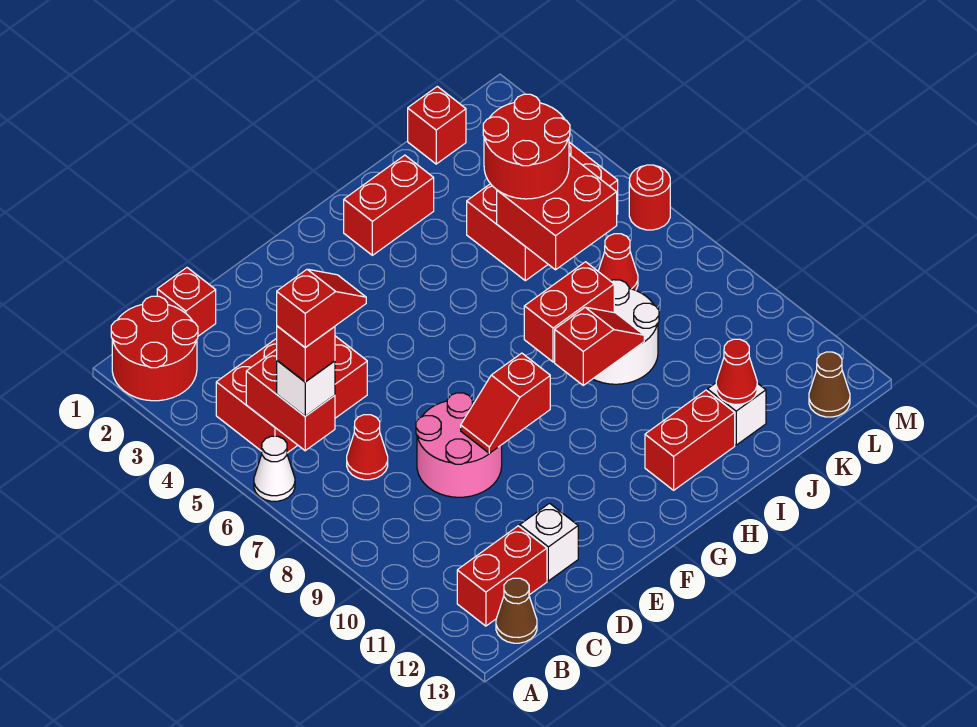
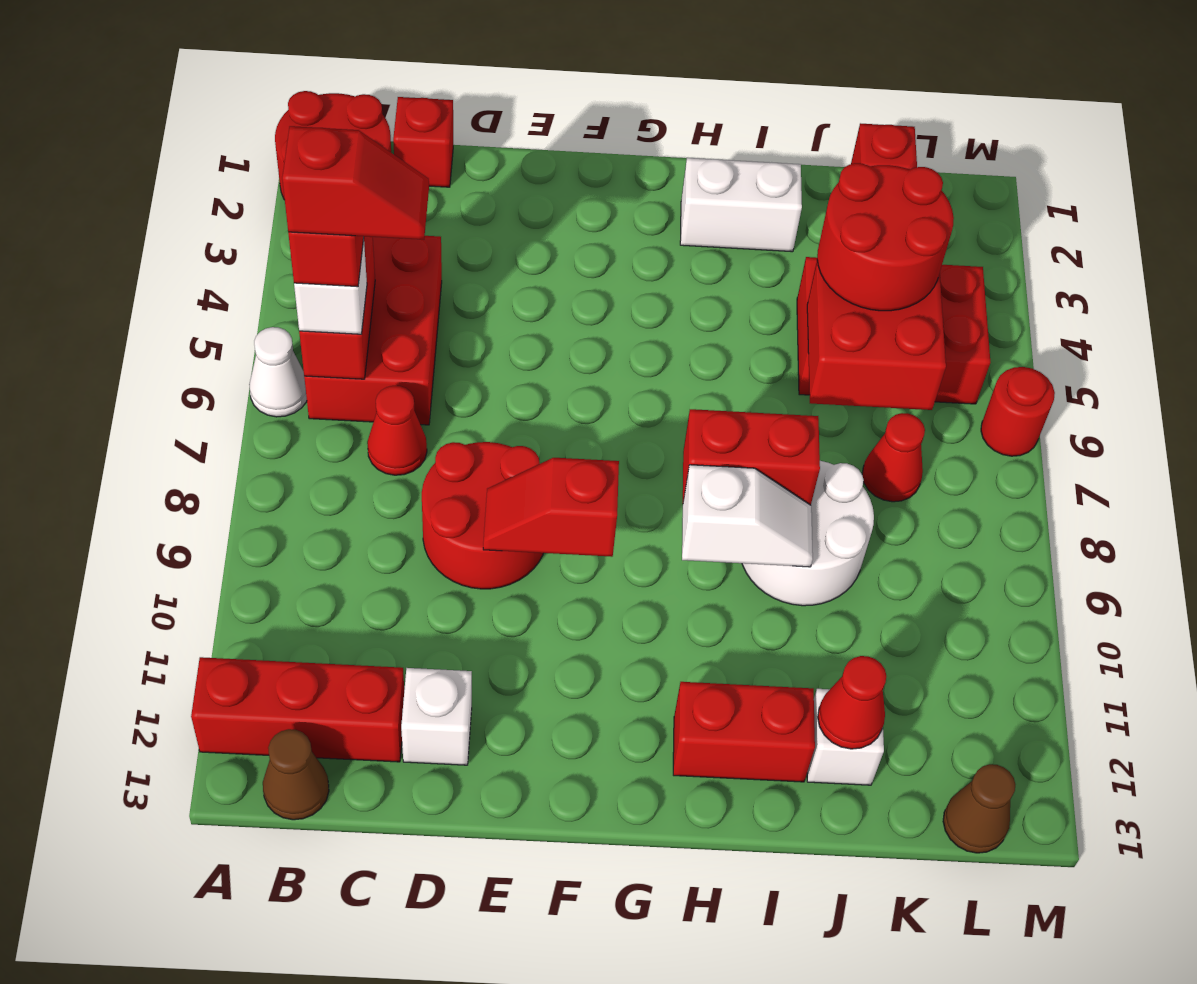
red 2x3 brick [216,336,367,453] -> red 2x3 brick turned to [304,236,442,425]
red 1x2 brick [457,526,547,626] -> red 1x3 brick [191,657,404,762]
pink 2x2 round brick [416,393,502,497] -> red 2x2 round brick [422,442,543,589]
red 1x2 brick [344,155,434,255] -> white 1x2 brick [680,158,802,252]
red 1x2 slope [555,307,644,385] -> white 1x2 slope [682,465,813,567]

